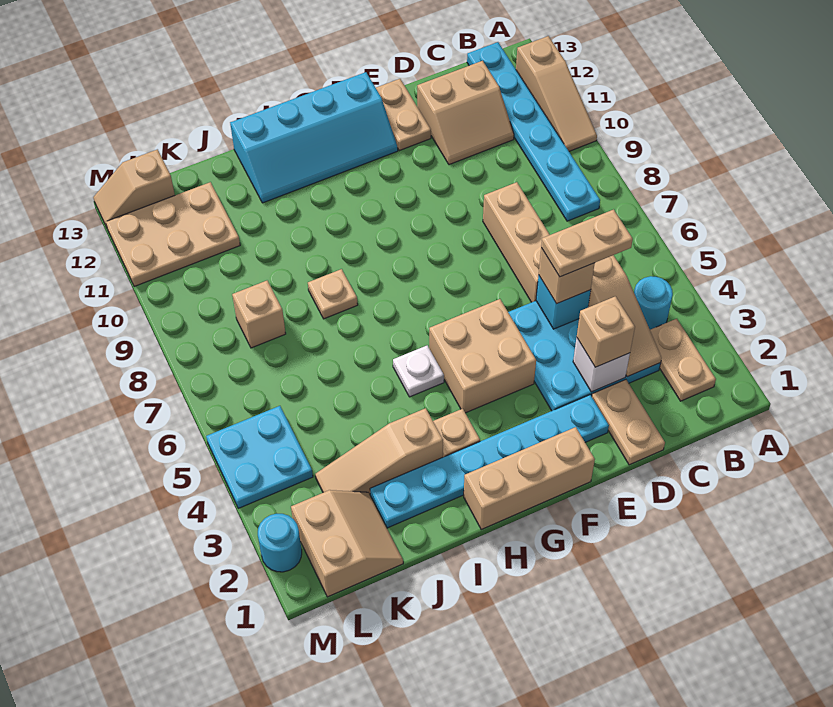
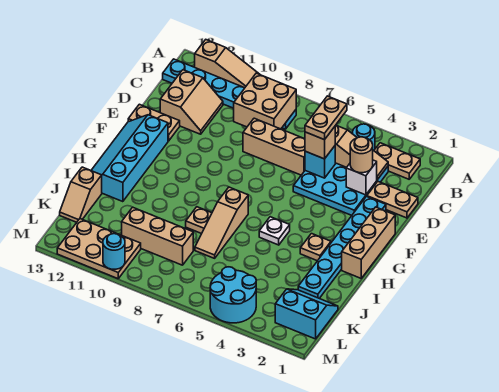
tan 1x1 brick [577,296,635,367] -> tan 1x1 round brick [350,137,373,173]
tan 2x2 brick [429,299,536,413] -> tan 2x2 brick moved to [234,73,296,129]
cyan 2x4 slope [230,72,398,203] -> cyan 2x4 slope turned to [91,115,168,202]
tan 1x3 slope [315,408,443,494] -> tan 1x3 slope moved to [195,187,248,258]
tan 2x2 slope [291,490,403,597] -> cyan 2x2 slope [275,289,338,339]
tan 1x1 brick [232,281,286,348] -> tan 1x3 brick [122,207,193,265]
tan 2x3 plate [106,182,240,287] -> tan 2x3 plate turned to [57,219,141,279]
cyan 2x2 plate [206,406,313,508] -> cyan 2x2 round brick [210,267,256,323]
tan 1x2 slope [93,149,175,227] -> tan 1x2 slope moved to [60,167,102,222]
cyan 1x1 round brick [258,514,302,572] -> cyan 1x1 round brick moved to [103,234,125,269]

